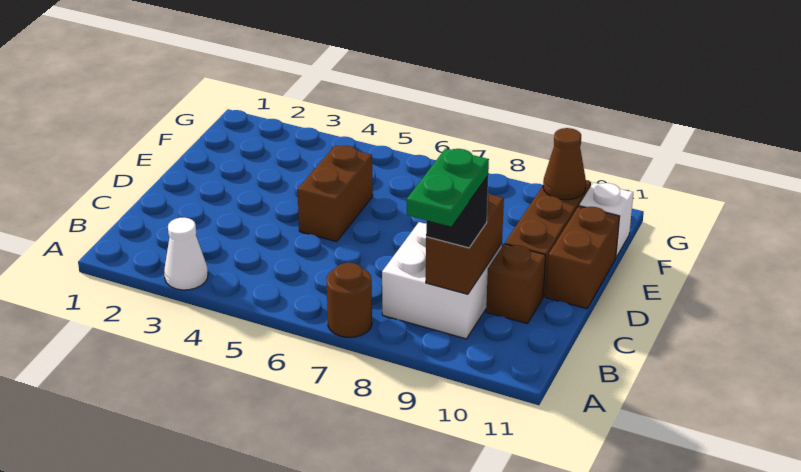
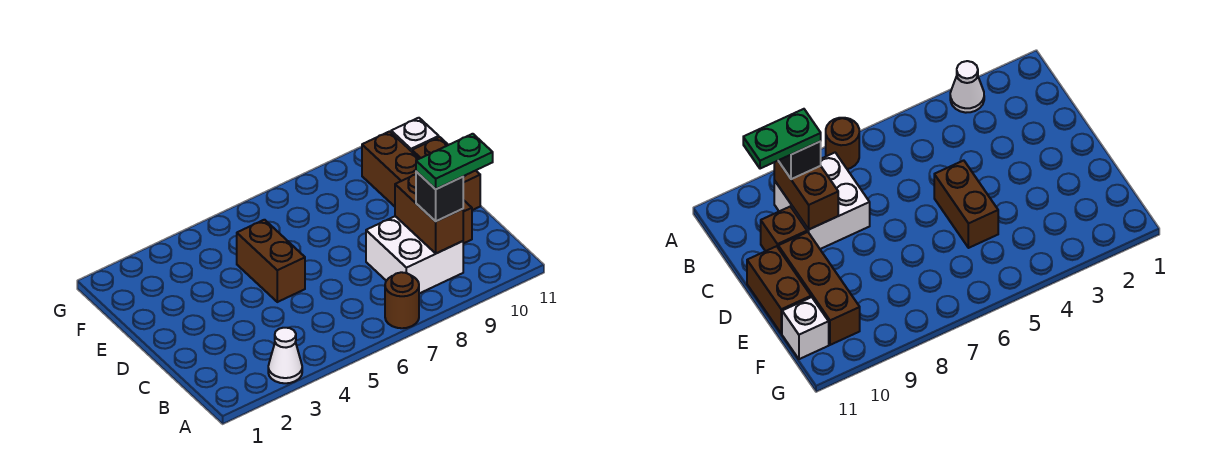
green 1x2 plate [407,149,489,226] -> green 1x2 plate turned to [416,134,493,189]
brown 1x1 cone [543,128,586,200] -> none

